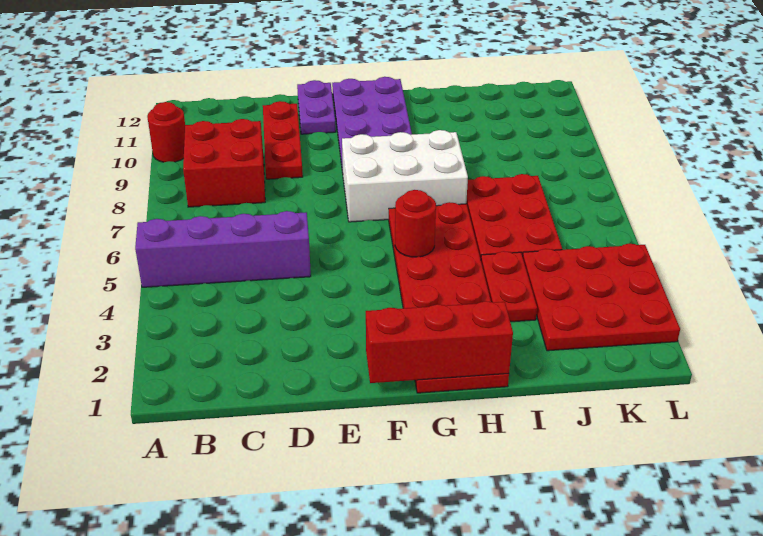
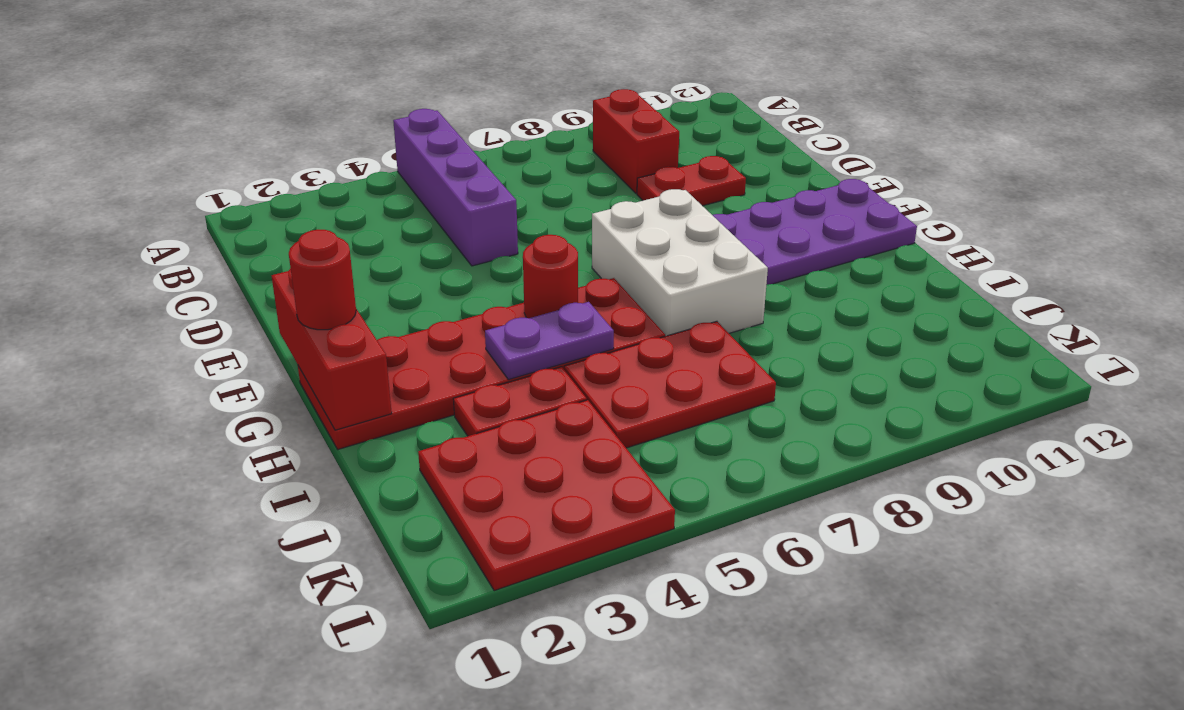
red 1x1 round brick [147,102,185,162] -> red 1x1 round brick moved to [289,230,356,330]
red 2x2 brick [183,119,265,207] -> red 1x2 brick [593,89,679,194]
red 1x3 plate [263,101,303,179] -> red 1x2 plate [637,156,746,206]
purple 1x2 plate [297,80,336,134] -> purple 1x2 plate moved to [485,302,614,380]

